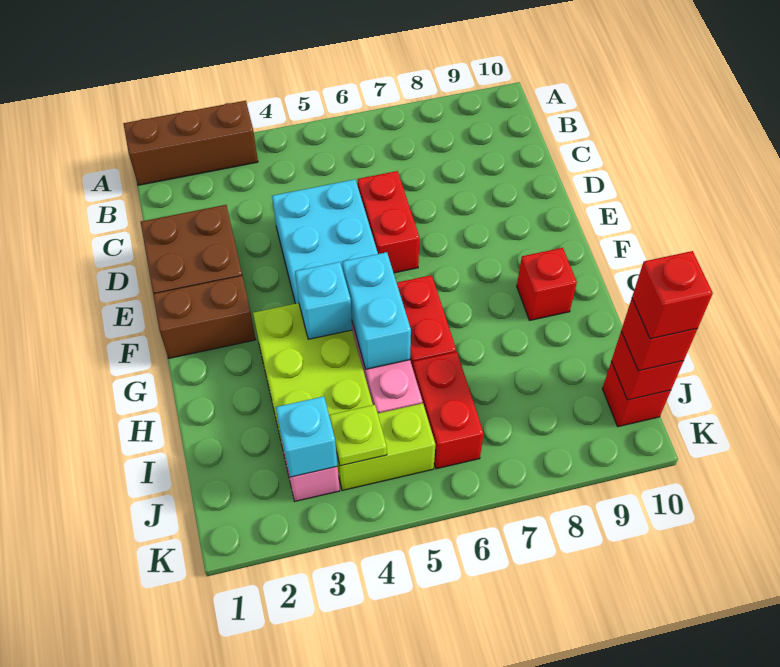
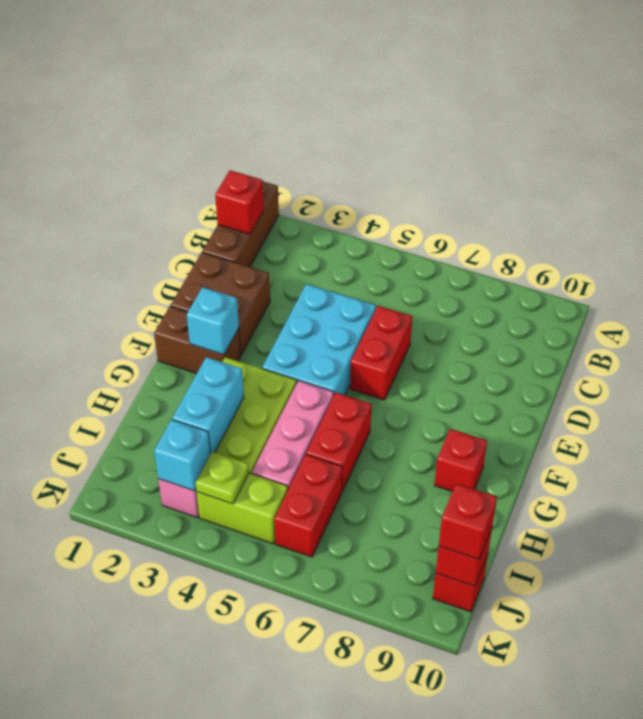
brown 1x3 brick [123,101,258,185] -> brown 1x3 brick turned to [202,182,279,267]
cyan 1x1 brick [295,262,352,339] -> cyan 1x1 brick moved to [187,287,239,355]
cyan 1x2 brick [343,252,411,369] -> cyan 1x2 brick moved to [172,357,244,454]
red 1x1 brick [632,251,713,339] -> red 1x1 brick moved to [215,170,264,234]

